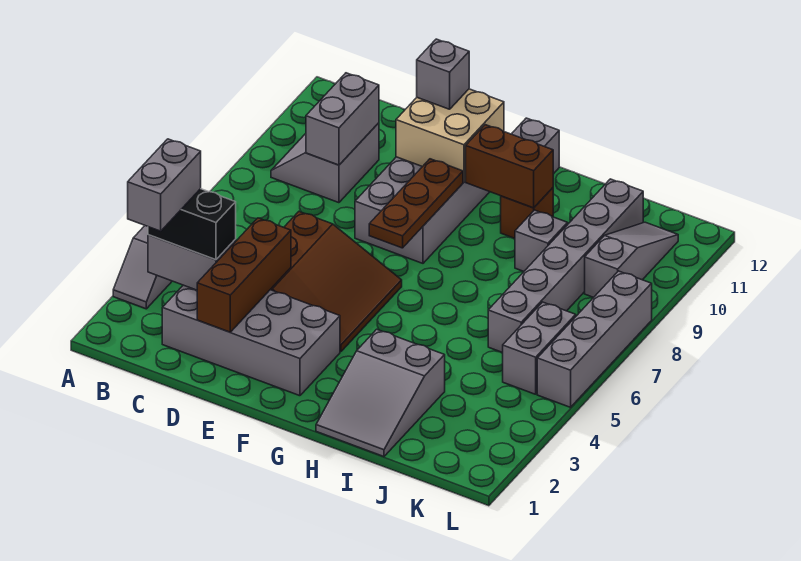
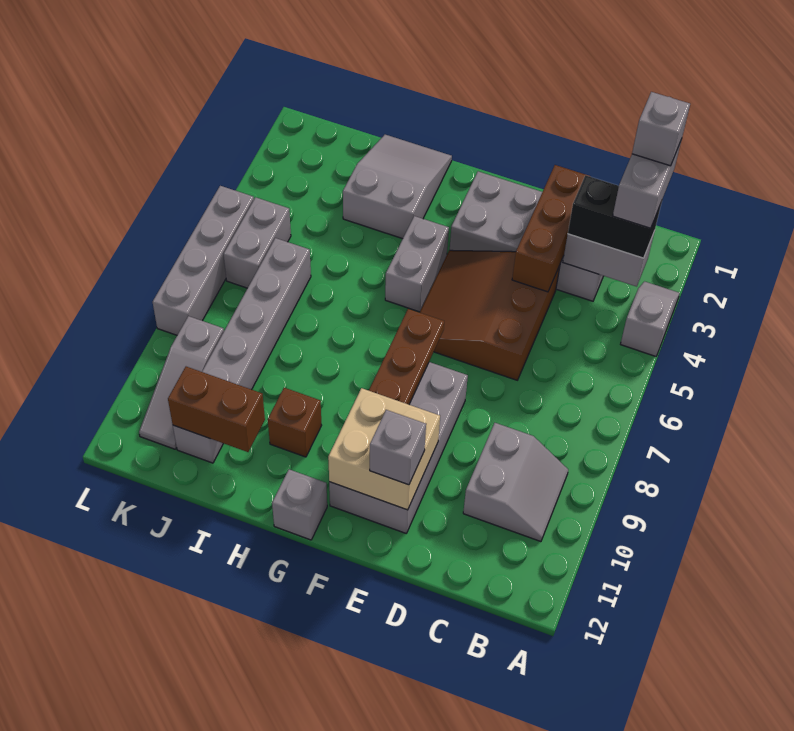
grey 1x2 brick [306,73,379,165] -> grey 1x2 brick moved to [385,216,449,312]
brown 1x2 brick [466,125,553,208] -> brown 1x2 brick moved to [168,367,265,452]
grey 1x1 brick [515,210,568,271] -> grey 1x1 brick moved to [632,92,690,166]

